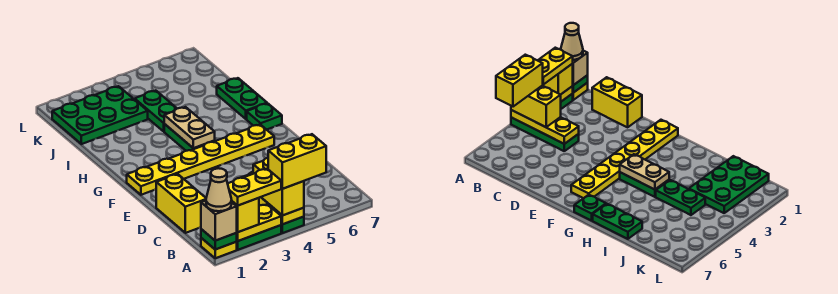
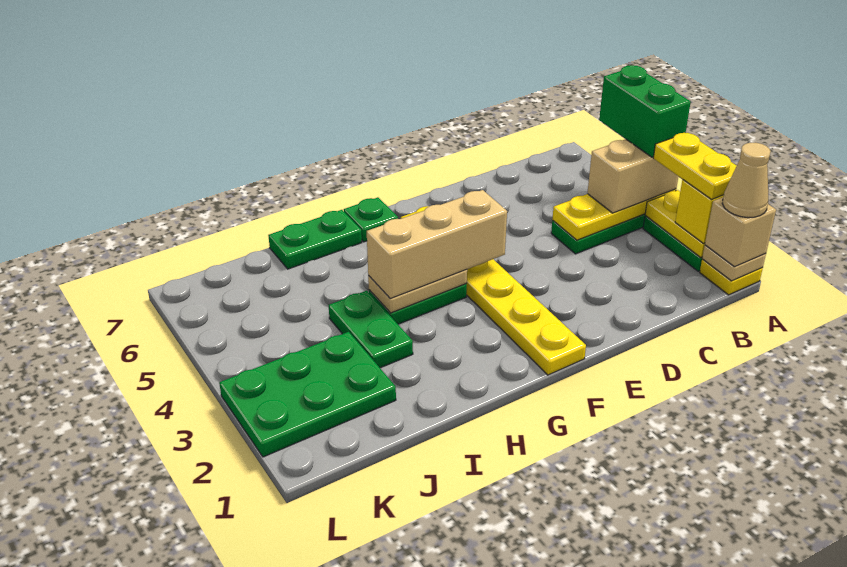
green 1x1 plate [201,229,237,249] -> tan 1x1 plate [702,245,766,281]
yellow 1x2 brick [253,158,304,216] -> tan 1x2 brick [587,139,678,213]
yellow 1x2 brick [268,134,326,189] -> green 1x2 brick [599,65,691,157]
yellow 1x2 brick [156,174,206,233] -> none
none -> tan 1x3 brick [367,190,507,298]
green 1x2 plate [135,91,177,131] -> green 1x2 plate turned to [329,291,413,368]
green 2x3 plate [52,86,148,144] -> green 2x3 plate turned to [219,332,396,457]

